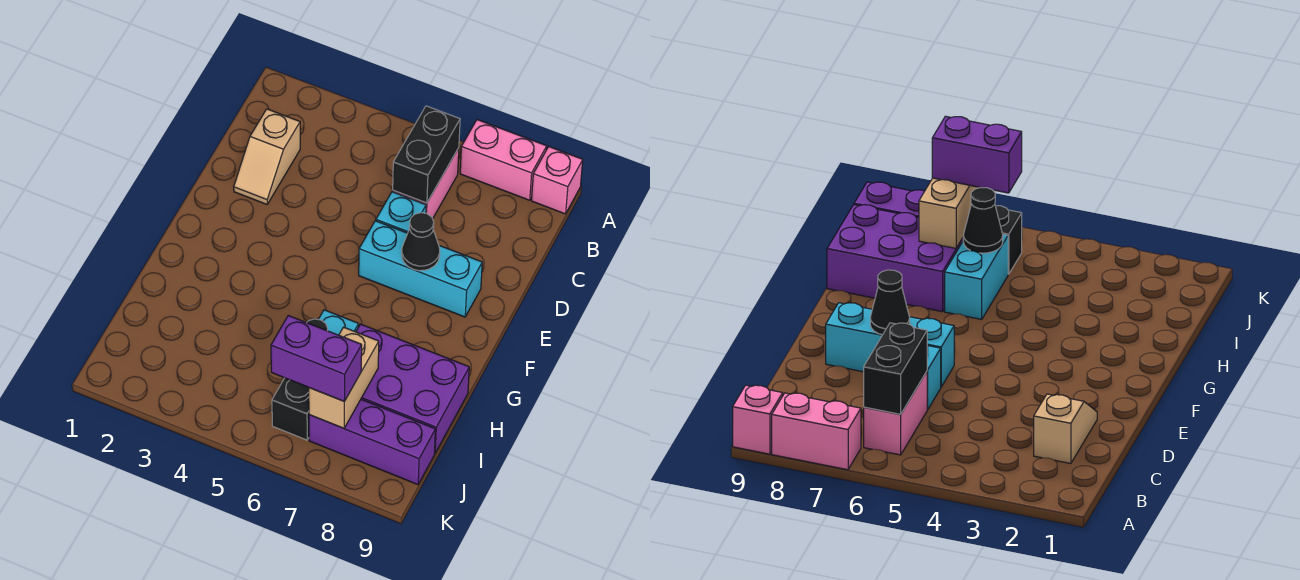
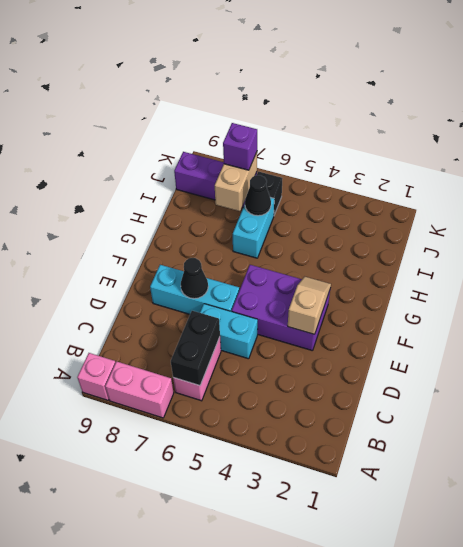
tan 1x2 slope [234,109,300,204] -> tan 1x2 slope moved to [288,277,331,334]
cyan 1x1 brick [376,192,426,233] -> cyan 1x2 brick [200,304,258,359]
purple 2x3 brick [356,324,469,453] -> purple 2x3 brick moved to [232,265,330,351]
purple 1x2 brick [271,316,362,401] -> purple 1x1 brick [223,123,257,170]

